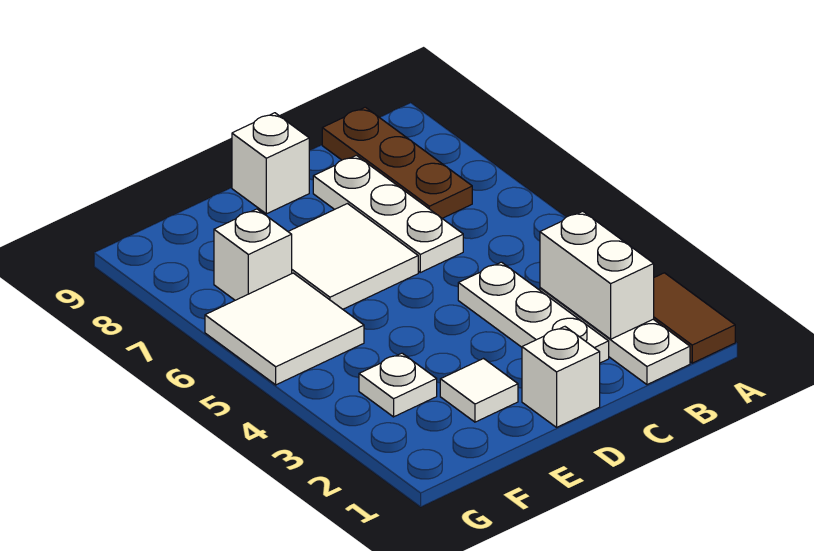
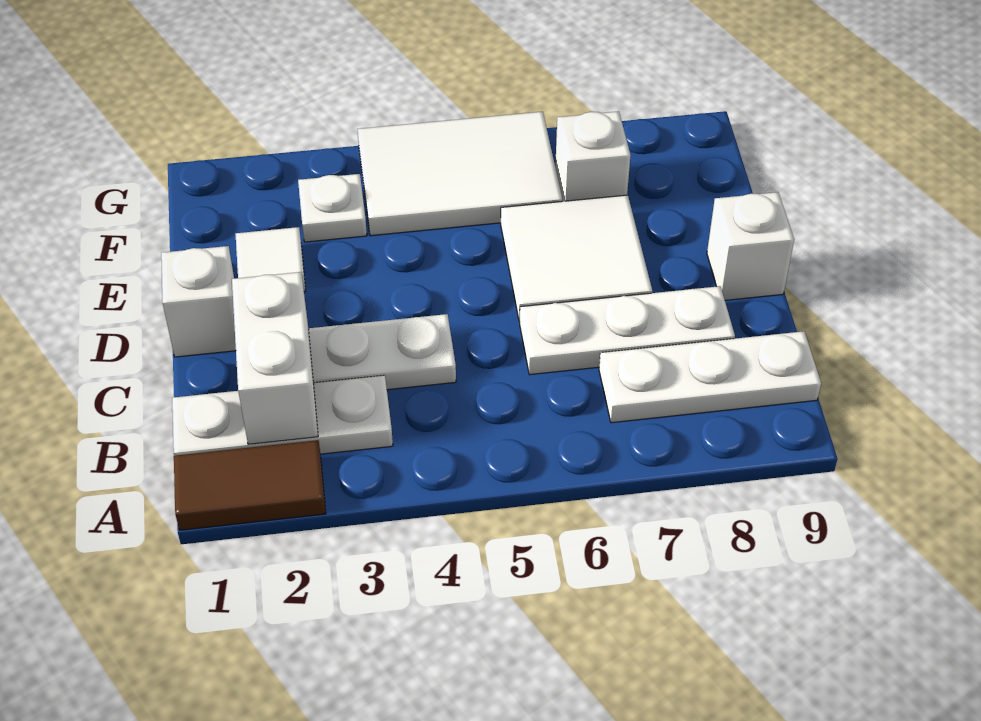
white 1x2 brick [540,212,654,339] -> white 1x2 brick turned to [232,272,318,444]
brown 1x3 plate [322,107,472,218] -> white 1x3 plate [599,331,821,423]
white 2x2 tile [205,273,364,385] -> white 2x3 tile [358,112,562,236]

